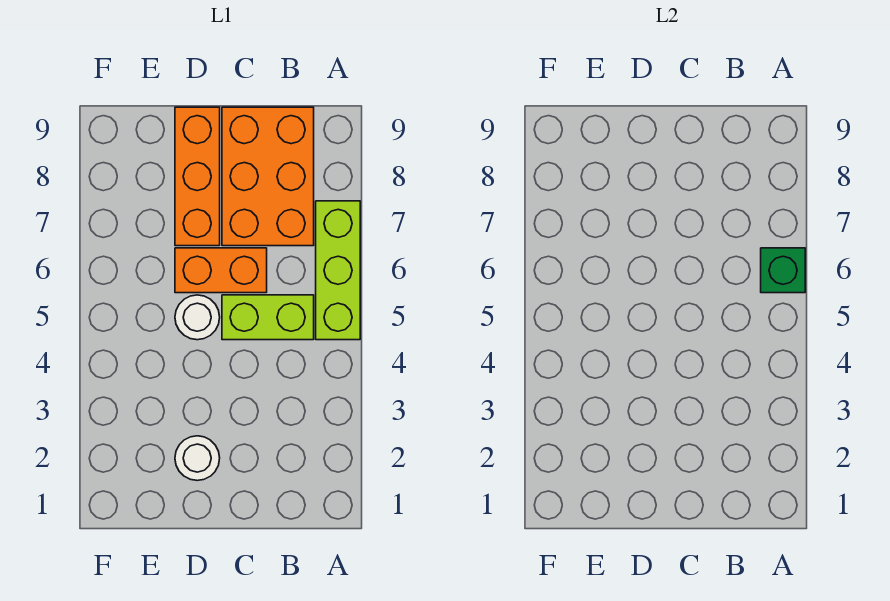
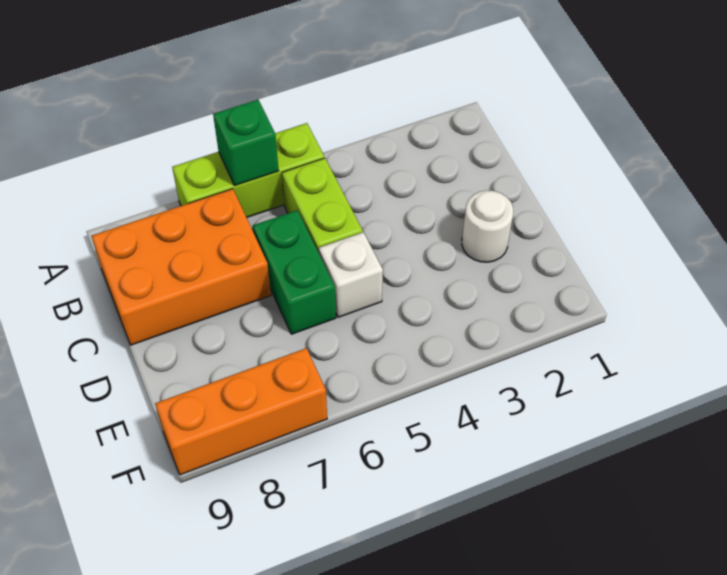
orange 1x2 brick [175,248,267,293] -> green 1x2 brick [253,210,336,334]
white 1x1 round brick [175,295,220,340] -> white 1x1 brick [319,232,383,317]
orange 1x3 brick [175,107,220,246] -> orange 1x3 brick moved to [155,348,327,475]

